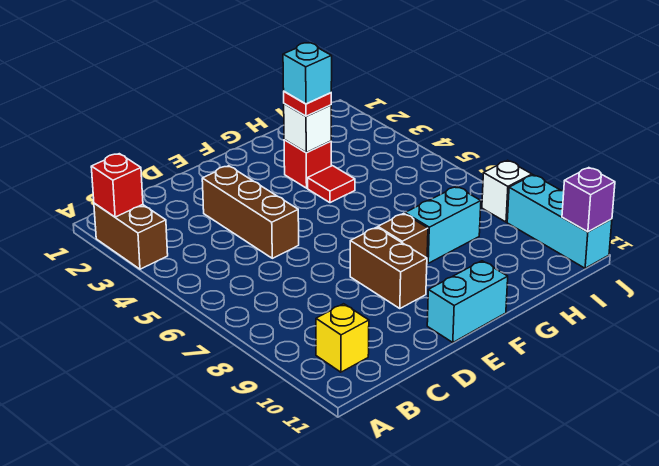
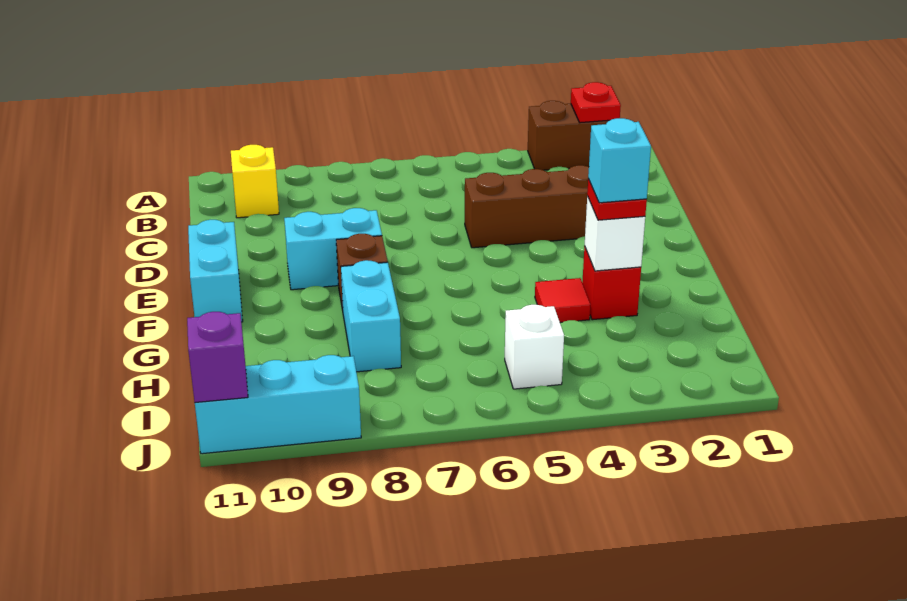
red 1x1 brick [91,154,143,217] -> red 1x1 plate [571,82,621,123]
brown 1x2 brick [350,227,427,309] -> cyan 1x2 brick [284,208,382,290]
white 1x1 brick [482,160,532,222] -> white 1x1 brick moved to [505,305,564,389]

